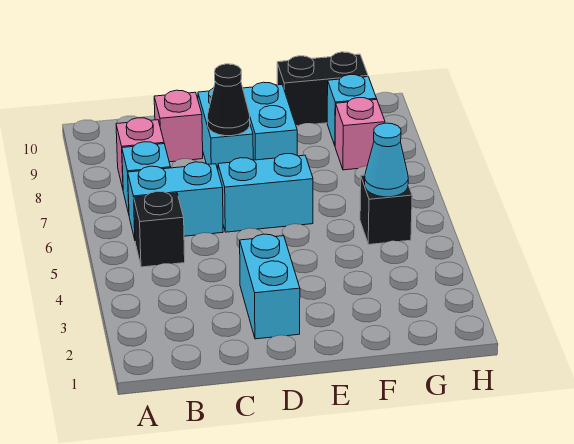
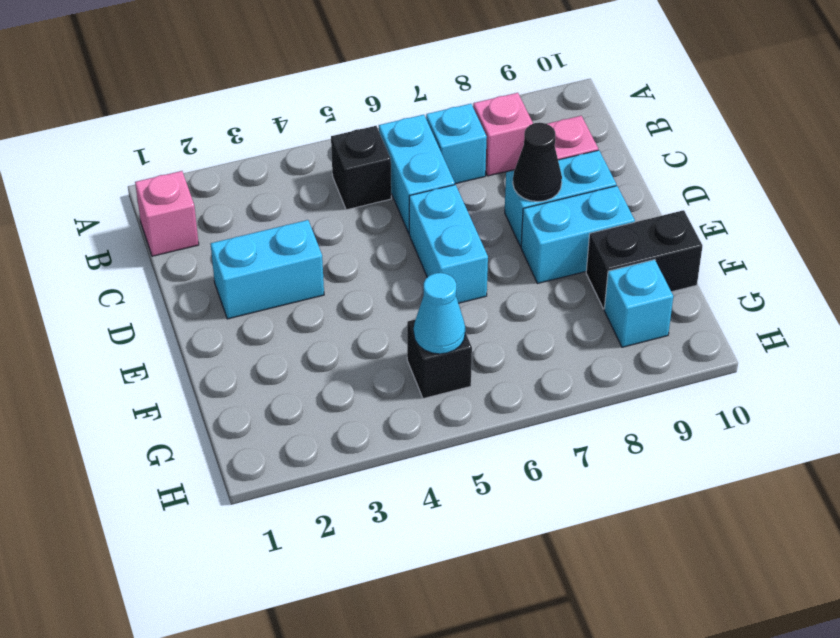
black 1x2 brick [277,52,368,126] -> black 1x2 brick turned to [586,210,702,309]
pink 1x1 brick [335,98,385,170] -> pink 1x1 brick moved to [135,171,199,256]

